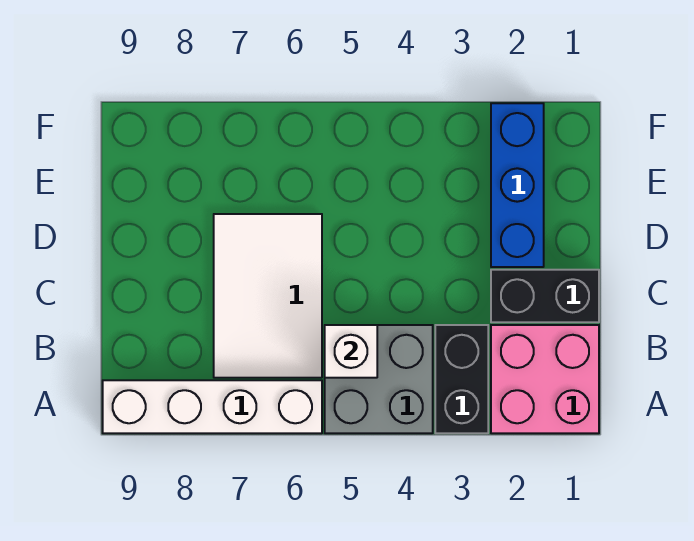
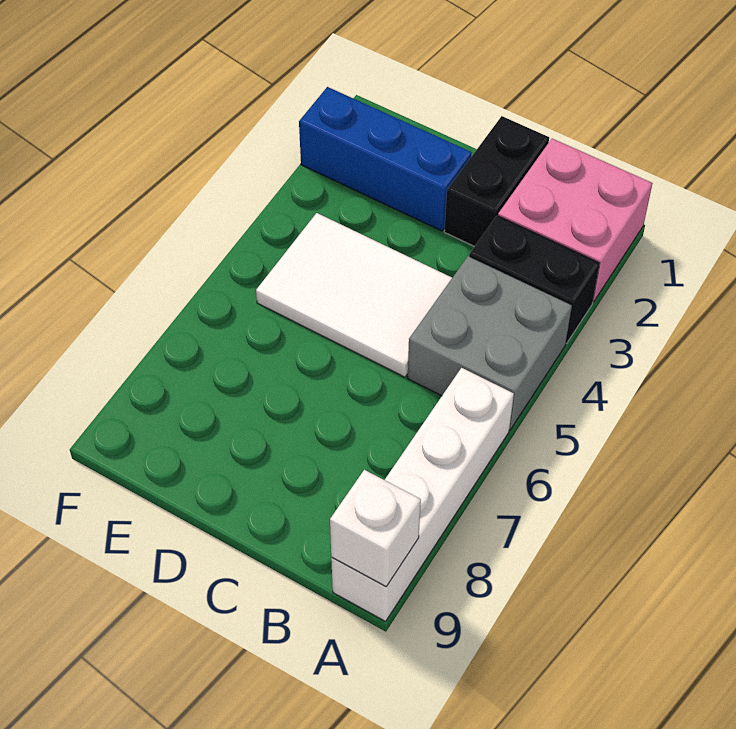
white 1x1 brick [325,325,377,378] -> white 1x1 brick moved to [330,470,421,587]
white 2x3 tile [214,214,322,378] -> white 2x3 tile moved to [256,213,452,377]

